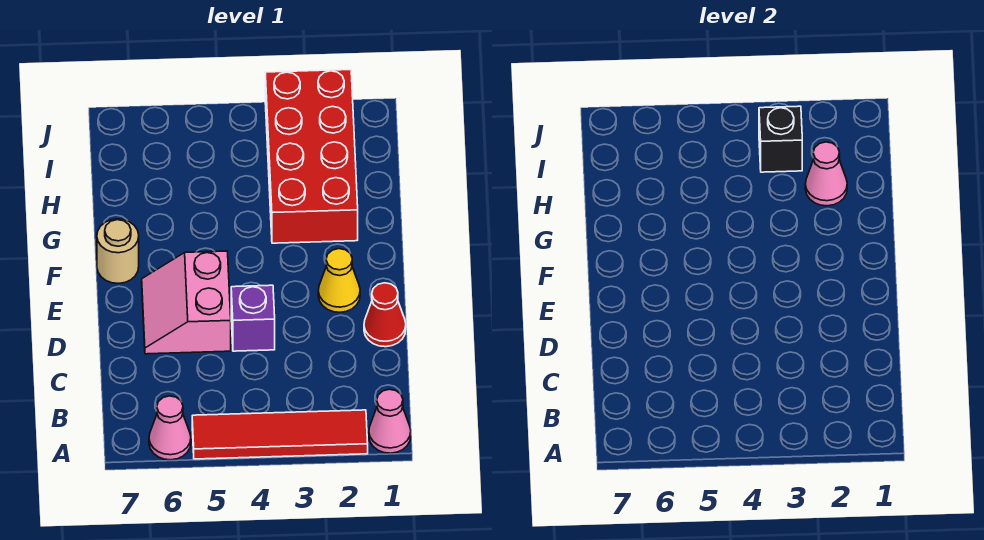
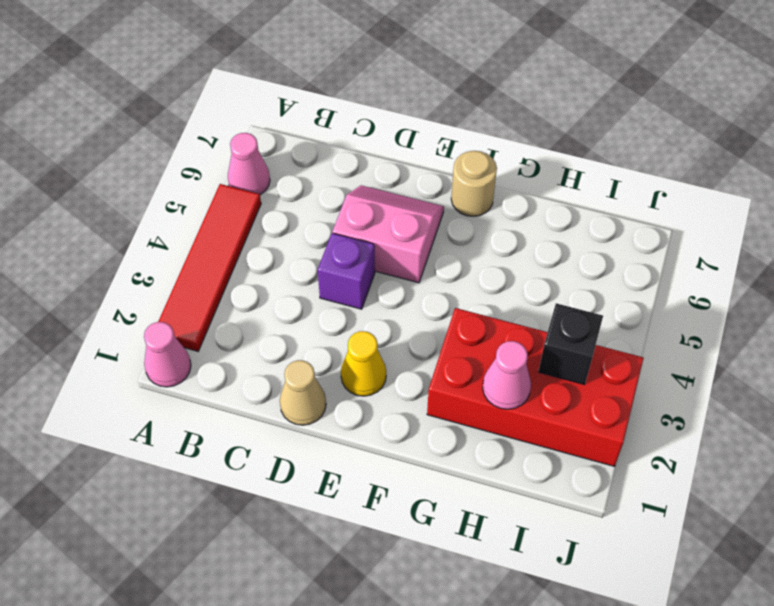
red 1x1 cone [364,283,406,347] -> tan 1x1 cone [280,360,326,425]

